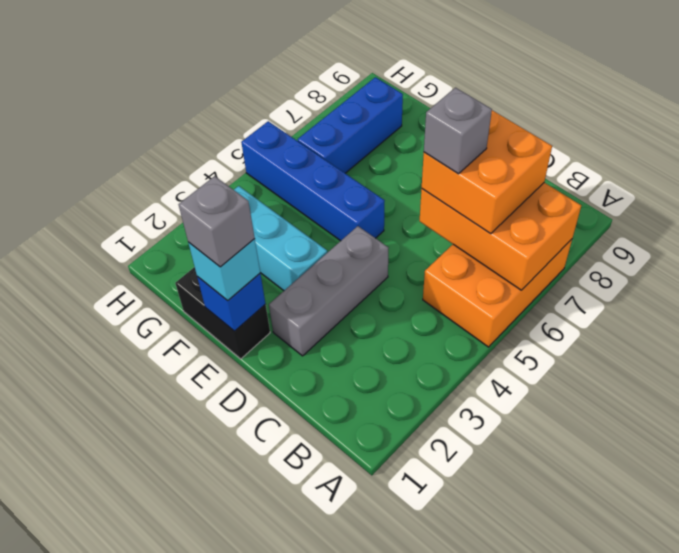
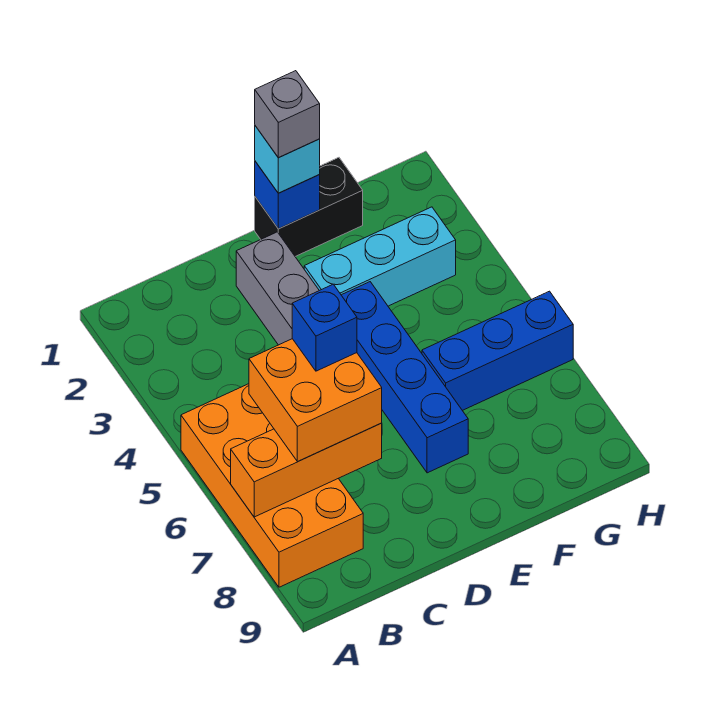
orange 2x3 brick [423,239,572,347] -> orange 2x4 brick [181,384,363,587]
orange 2x3 brick [420,183,581,290] -> orange 1x3 brick [231,423,382,517]
grey 1x1 brick [424,88,492,174] -> blue 1x1 brick [292,284,357,371]
blue 1x4 brick [241,121,385,241] -> blue 1x4 brick turned to [341,282,468,473]
blue 1x3 brick [297,77,403,173] -> blue 1x3 brick turned to [422,291,573,411]

